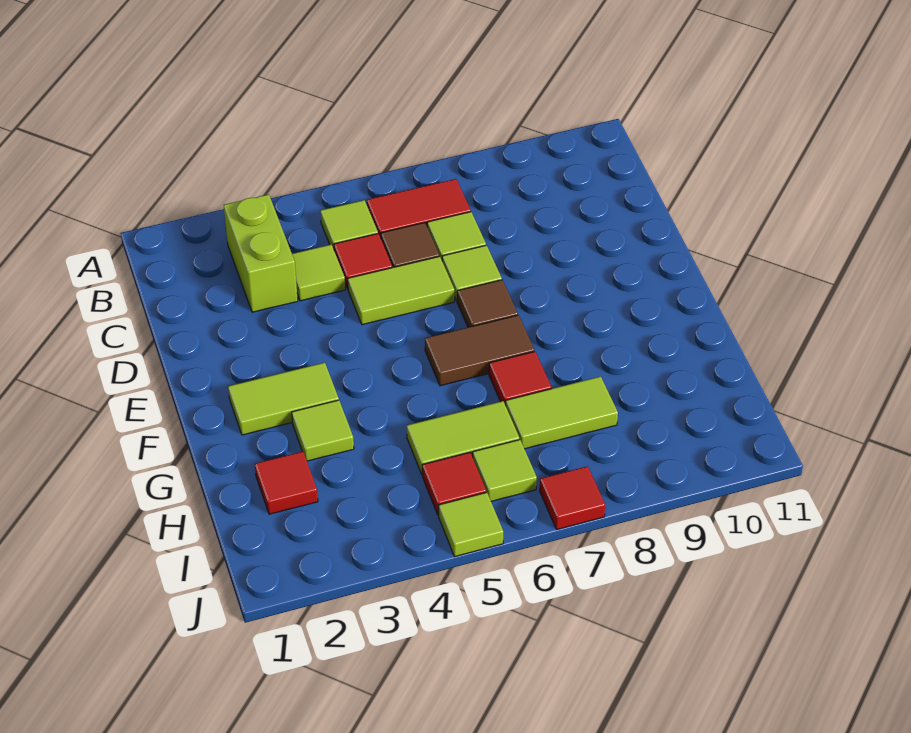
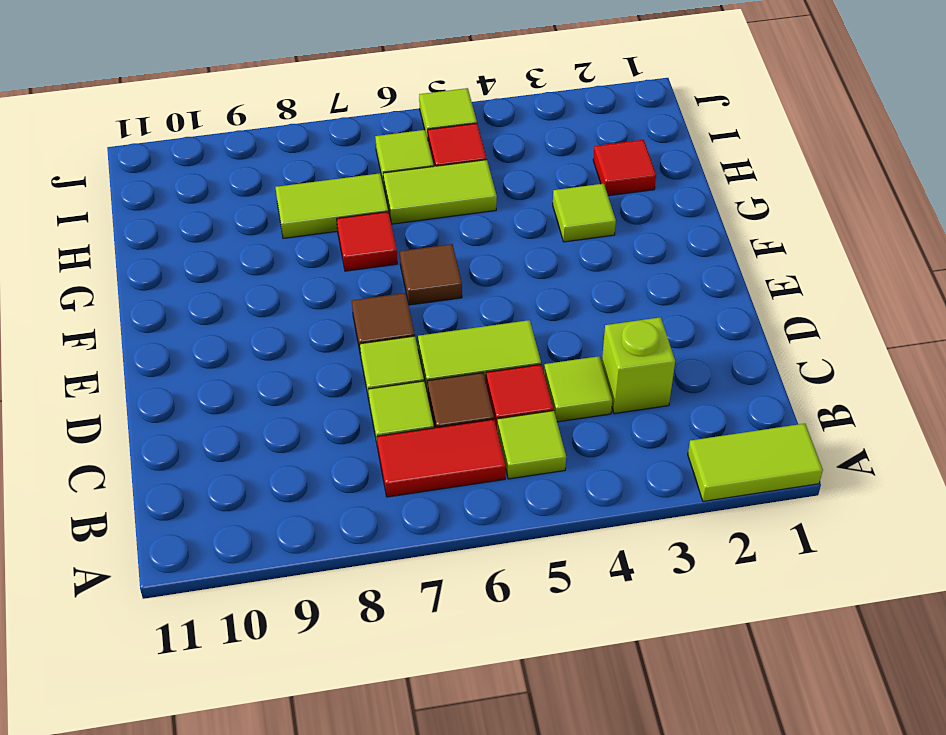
lime 1x2 brick [224,194,298,312] -> lime 1x1 brick [602,317,675,414]
lime 1x2 tile [228,363,339,435] -> lime 1x2 tile moved to [688,424,823,501]
brown 1x2 tile [425,315,534,386] -> brown 1x1 tile [400,244,462,305]
red 1x1 tile [540,466,605,529] -> none

